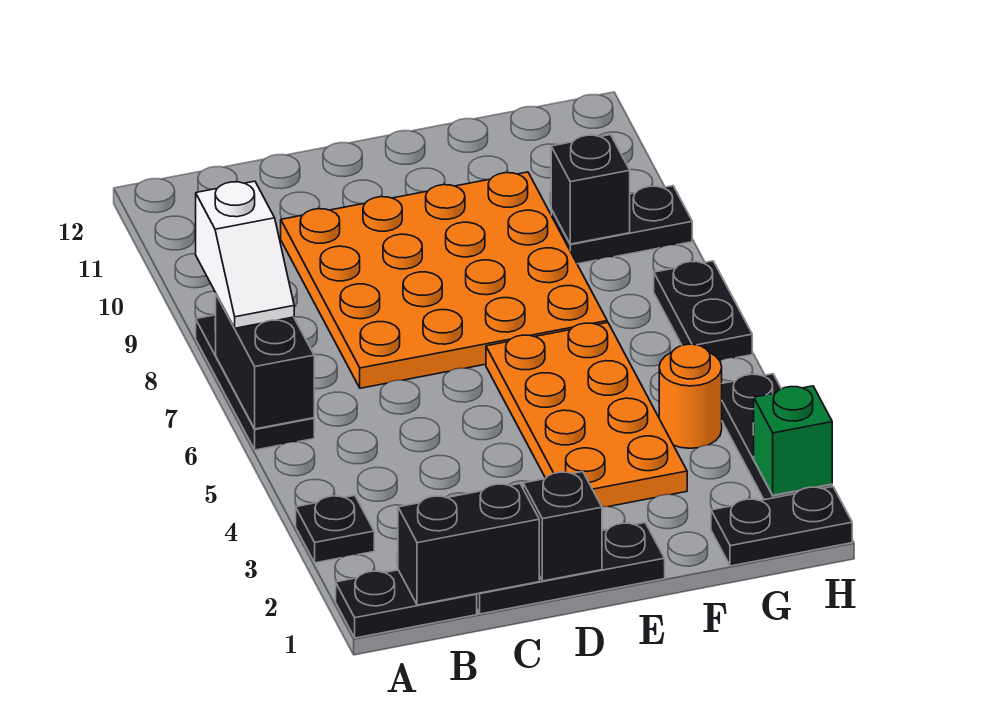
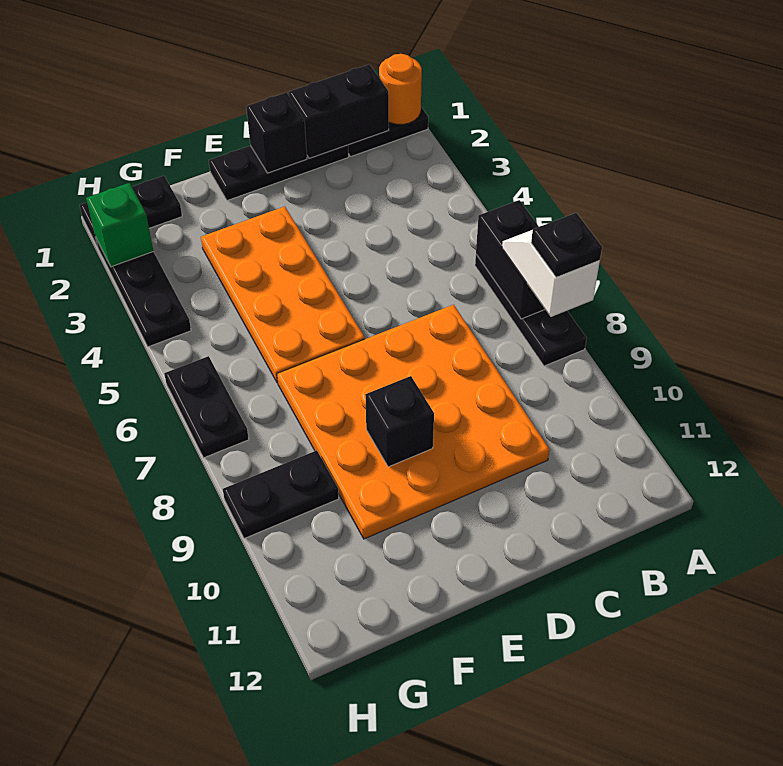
black 1x1 plate [296,495,374,563] -> black 1x1 plate moved to [531,213,602,277]
orange 1x1 round brick [659,344,722,448] -> orange 1x1 round brick moved to [379,54,422,124]
black 1x1 brick [551,135,630,244] -> black 1x1 brick moved to [365,376,434,467]

